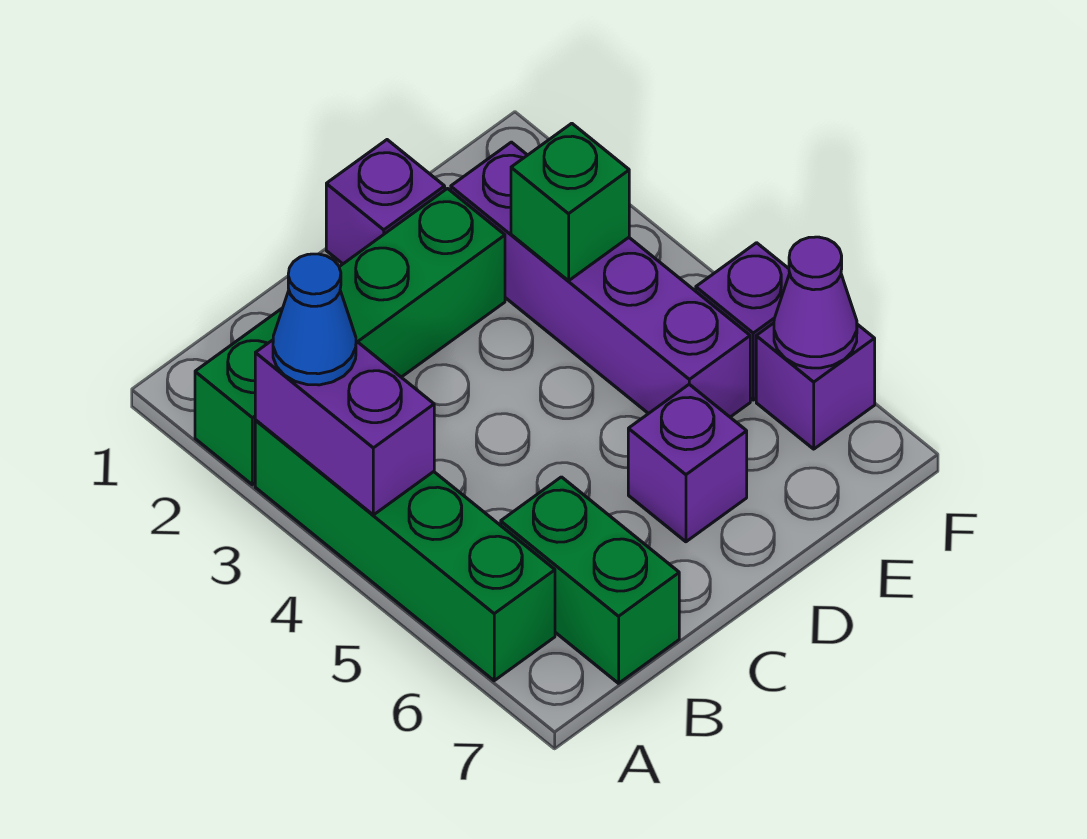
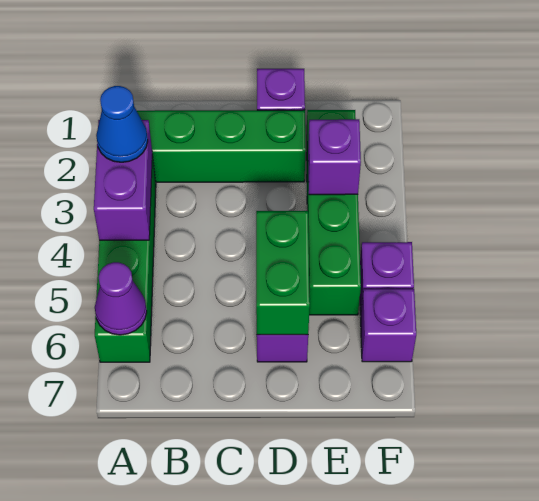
green 1x2 brick [501,477,679,683] -> green 1x2 brick moved to [256,211,310,335]
purple 1x4 brick [451,142,750,417] -> green 1x4 brick [306,110,361,315]
green 1x1 brick [511,123,629,281] -> purple 1x1 brick [308,119,361,195]
purple 1x1 cone [774,237,857,368] -> purple 1x1 cone moved to [95,262,147,335]

